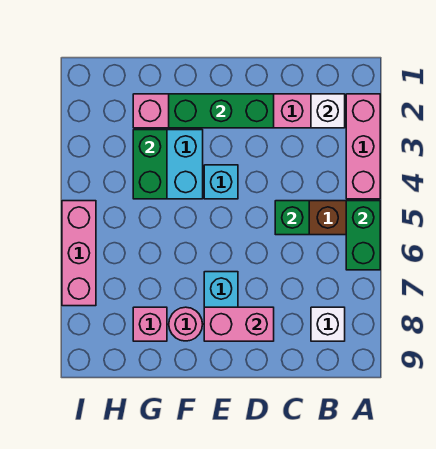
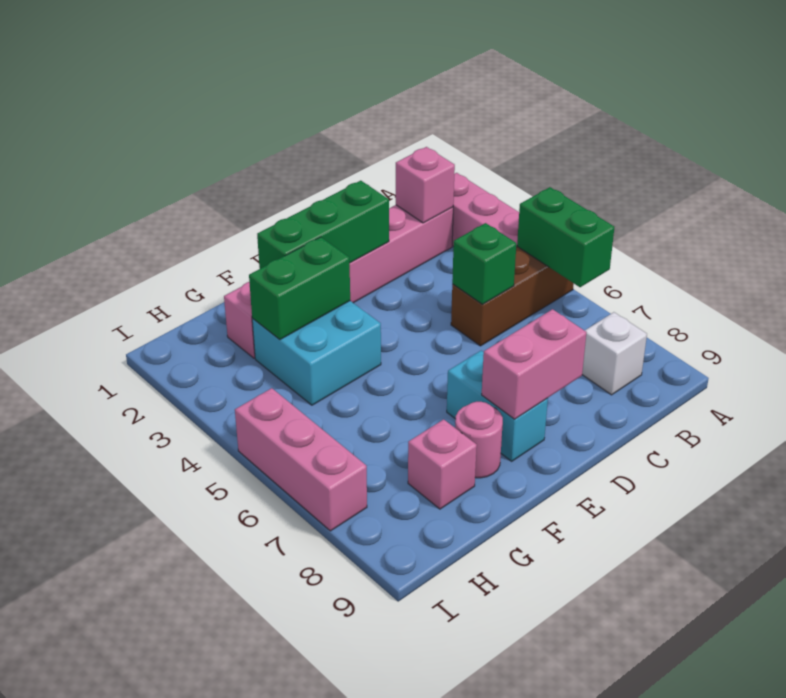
white 1x1 brick [311,94,345,128] -> pink 1x1 brick [396,147,455,223]
cyan 1x1 brick [204,165,238,199] -> none
green 1x2 brick [133,130,167,199] -> green 1x2 brick turned to [249,237,350,340]

